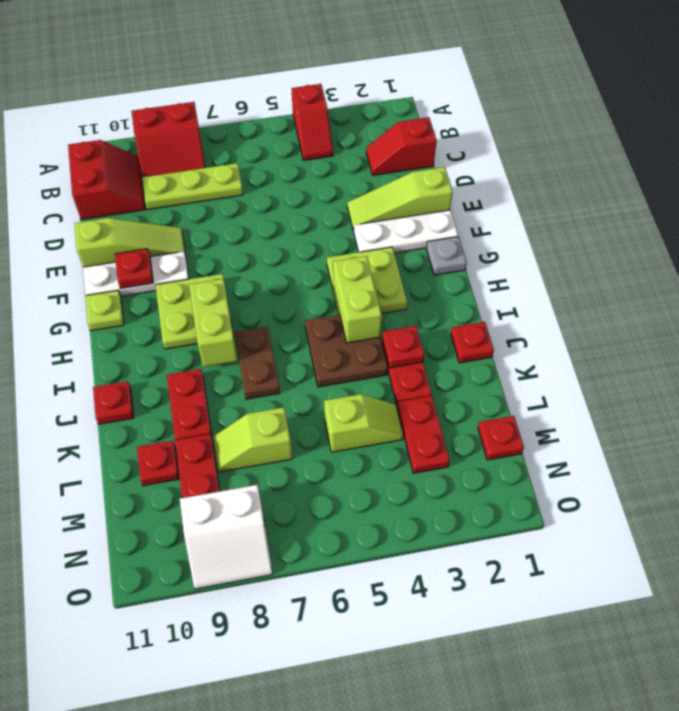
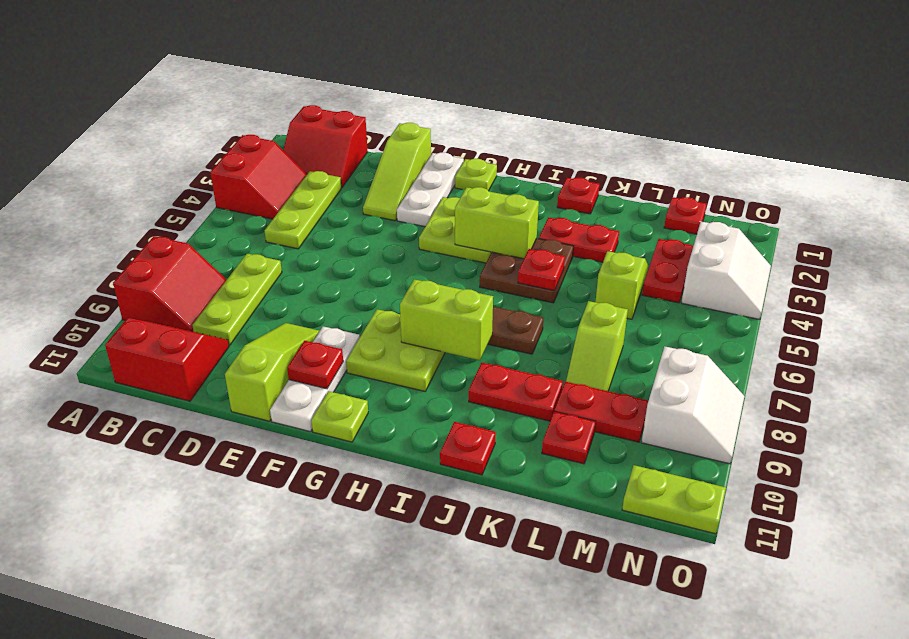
red 1x2 slope [291,84,333,160] -> red 2x2 slope [210,135,307,219]
red 1x2 slope [366,117,437,175] -> red 2x2 slope [283,105,368,188]
none -> lime 1x3 plate [265,171,341,249]
grey 1x1 plate [426,237,467,275] -> lime 1x1 plate [455,159,497,191]
red 1x1 plate [382,326,424,368] -> red 1x1 plate moved to [518,249,565,291]
red 1x2 plate [397,396,450,473] -> red 1x2 plate turned to [642,239,693,303]
none -> white 2x2 slope [681,221,771,319]
none -> lime 1x2 plate [622,465,726,534]

